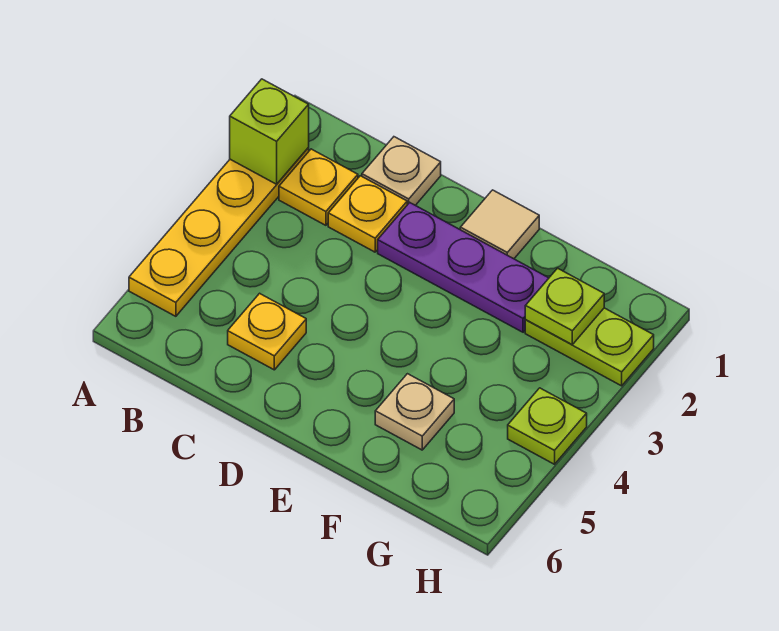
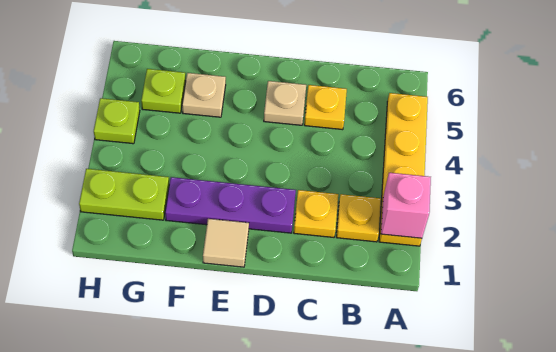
lime 1x1 brick [230,79,309,184] -> pink 1x1 brick [381,173,431,238]
tan 1x1 plate [362,137,441,205] -> tan 1x1 plate moved to [264,81,306,125]
lime 1x1 plate [525,268,604,345] -> lime 1x1 plate moved to [141,69,186,113]

